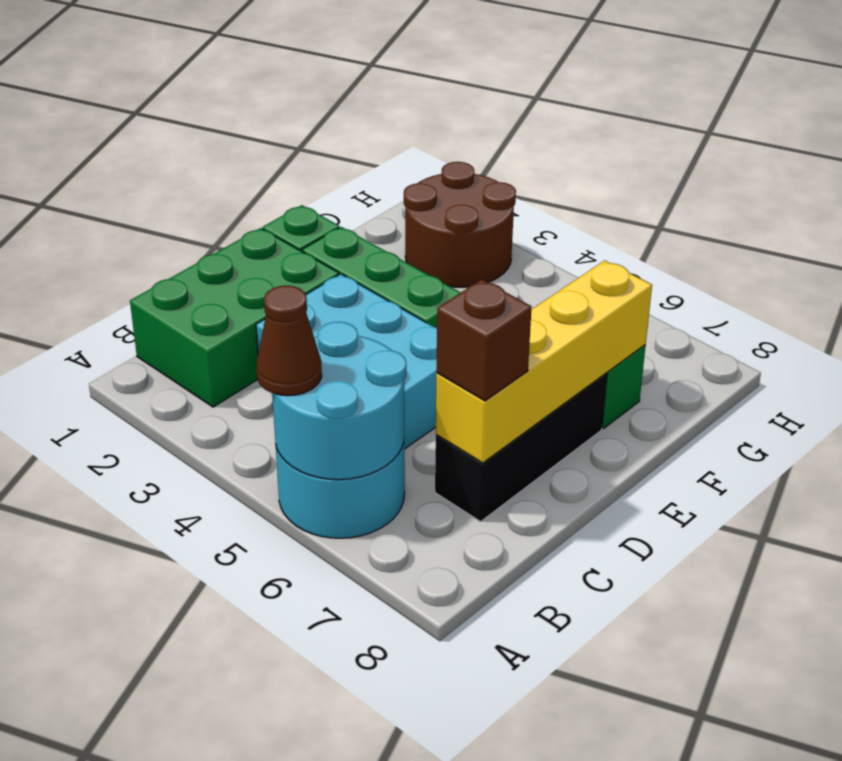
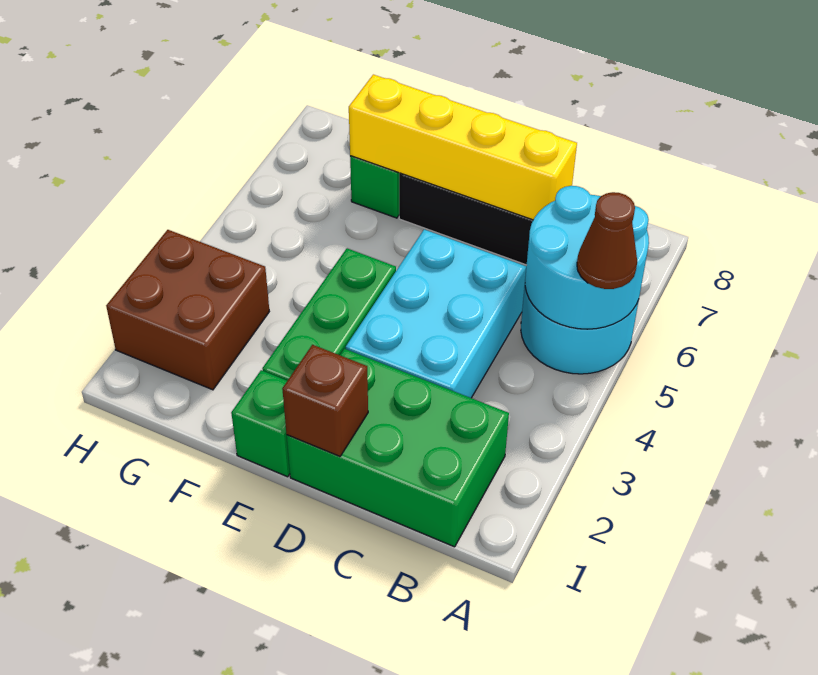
brown 1x1 brick [437,279,532,401] -> brown 1x1 brick moved to [282,345,368,457]
brown 2x2 round brick [404,162,516,287] -> brown 2x2 brick [106,230,269,390]

